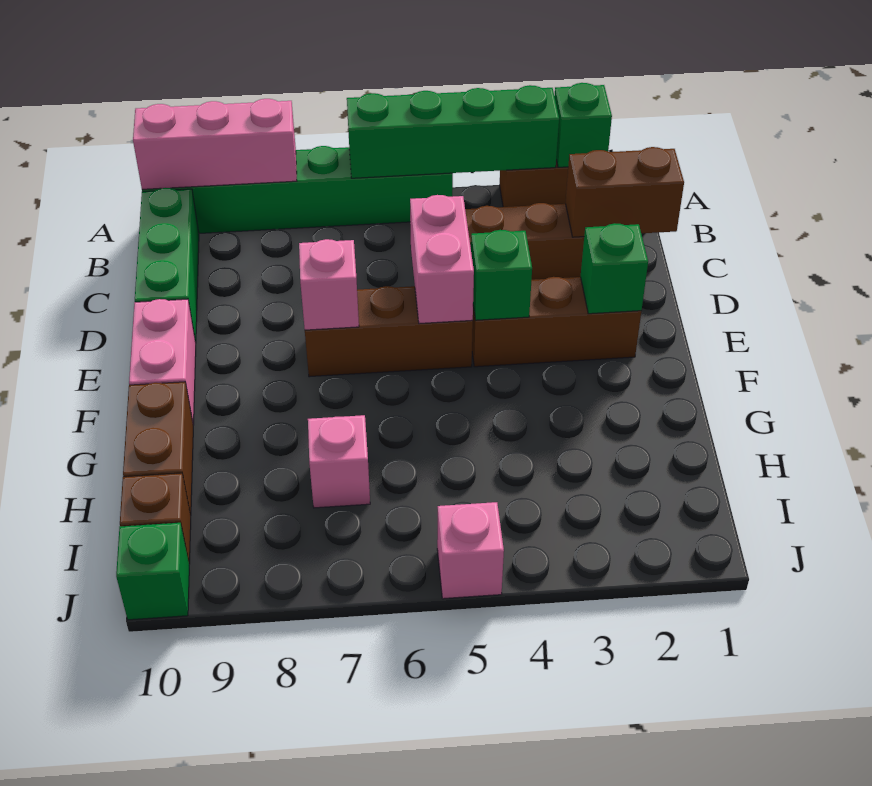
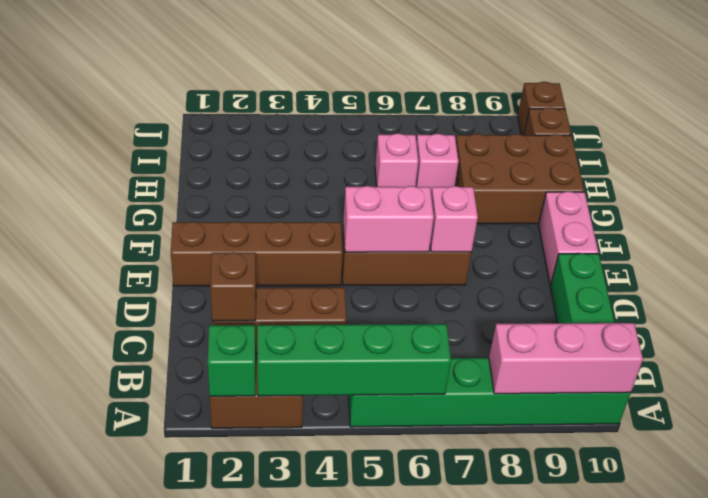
brown 1x2 brick [565,147,684,237] -> brown 1x1 brick [210,252,256,321]
pink 1x2 brick [410,195,474,324] -> pink 1x2 brick turned to [343,186,434,252]
brown 1x3 brick [472,277,641,367] -> brown 1x4 brick [171,222,343,286]
green 1x1 brick [581,223,648,314] -> none
green 1x1 brick [471,230,532,320] -> none
brown 1x2 brick [123,382,193,516] -> brown 2x3 brick [455,134,584,224]
pink 1x1 brick [437,502,504,599] -> pink 1x1 brick moved to [375,133,418,187]
green 1x1 brick [116,523,189,620] -> brown 1x1 brick [518,82,565,135]

